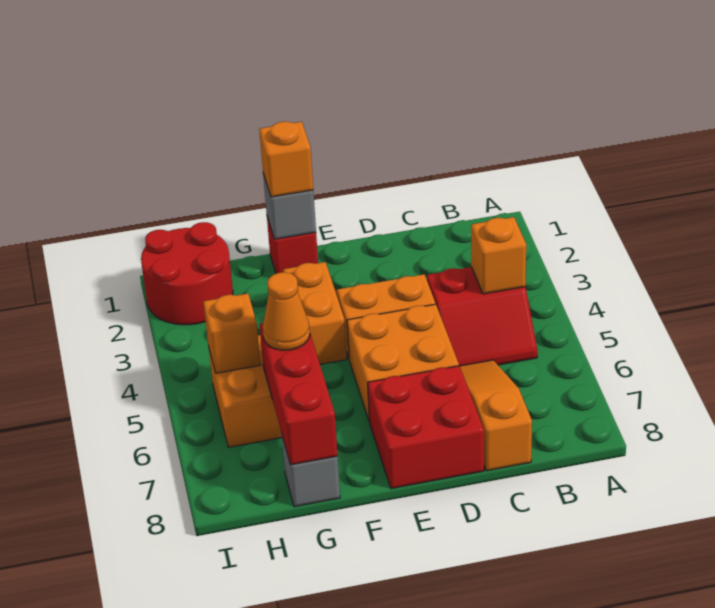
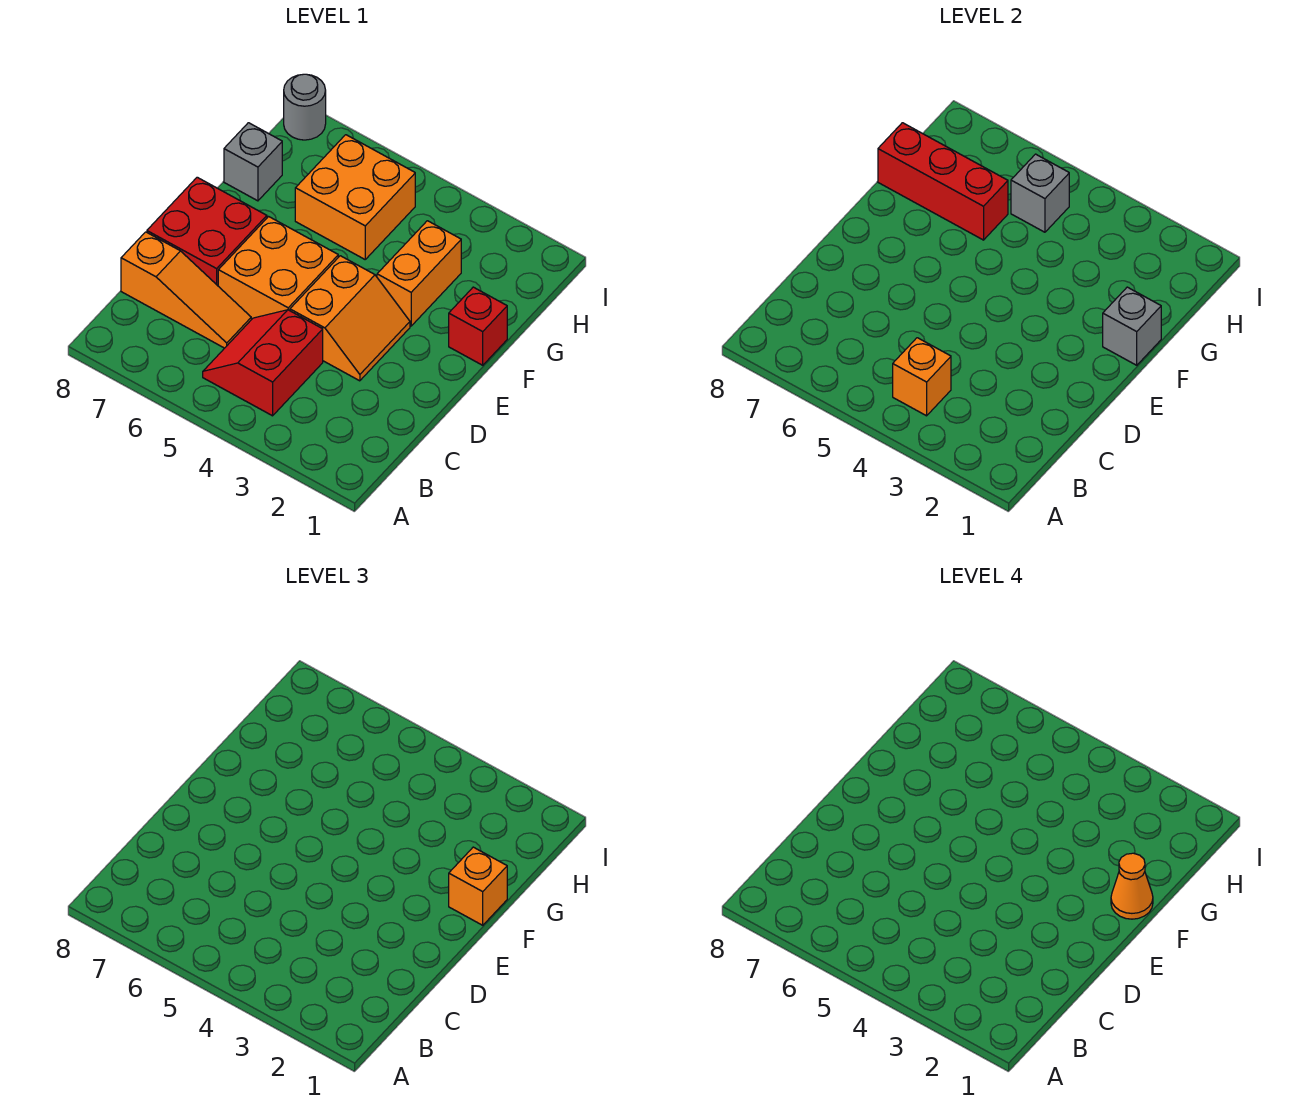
orange 1x2 brick [283,262,347,364] -> orange 1x2 brick turned to [377,221,461,326]
orange 1x1 cone [263,272,310,350] -> orange 1x1 cone moved to [1111,853,1153,919]
red 2x2 round brick [141,222,233,325] -> none
orange 1x1 brick [203,294,261,373] -> grey 1x1 brick [1011,154,1069,232]
none -> grey 1x1 round brick [284,74,326,140]

